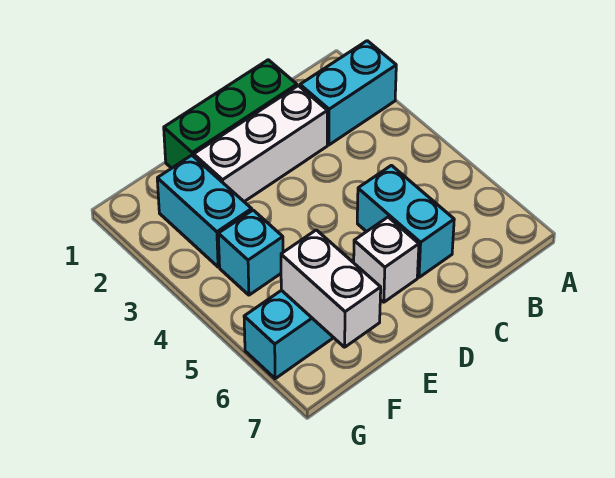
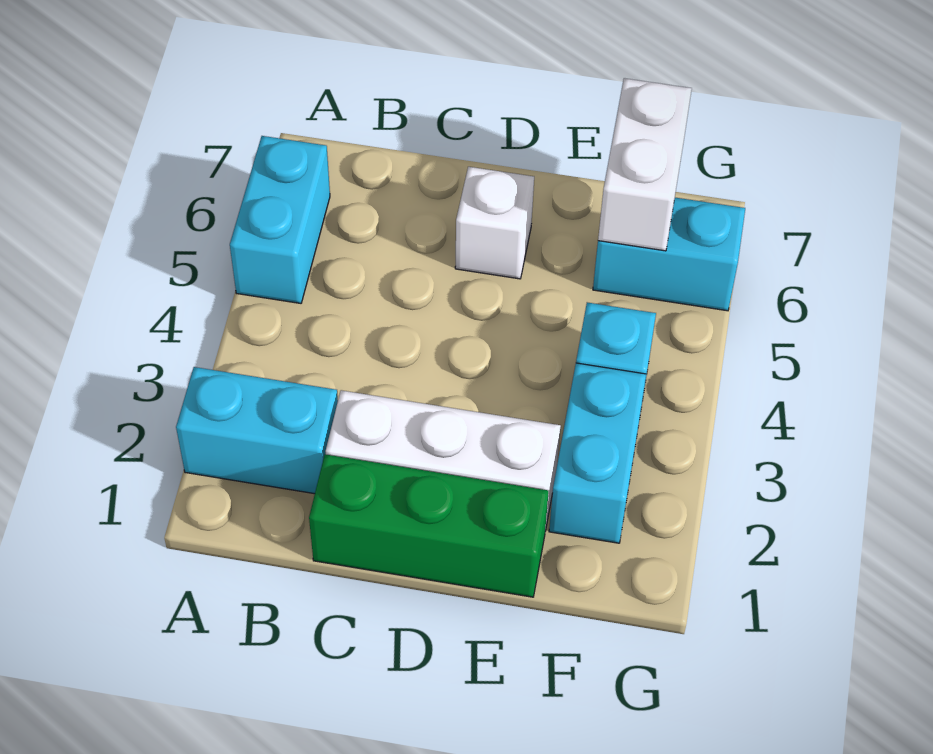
cyan 1x2 brick [357,165,454,277] -> cyan 1x2 brick moved to [230,136,330,303]

